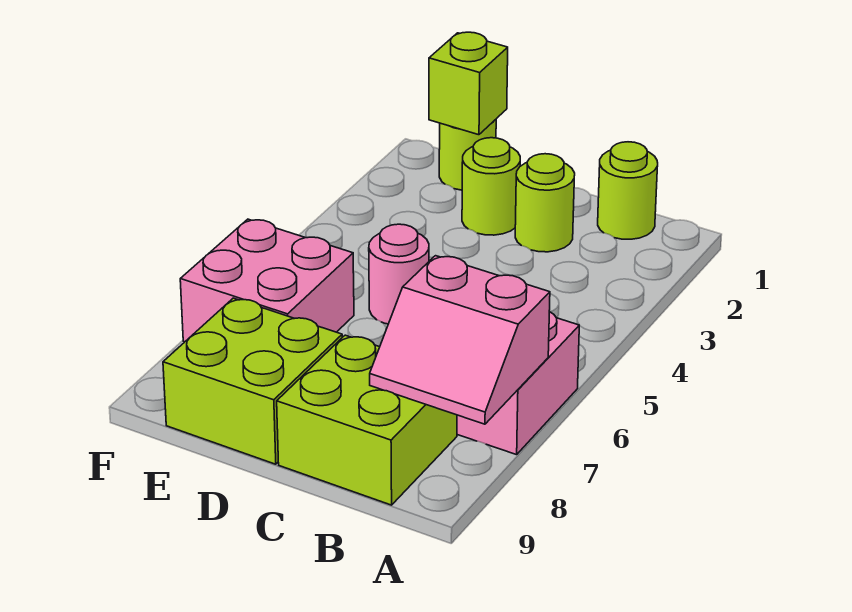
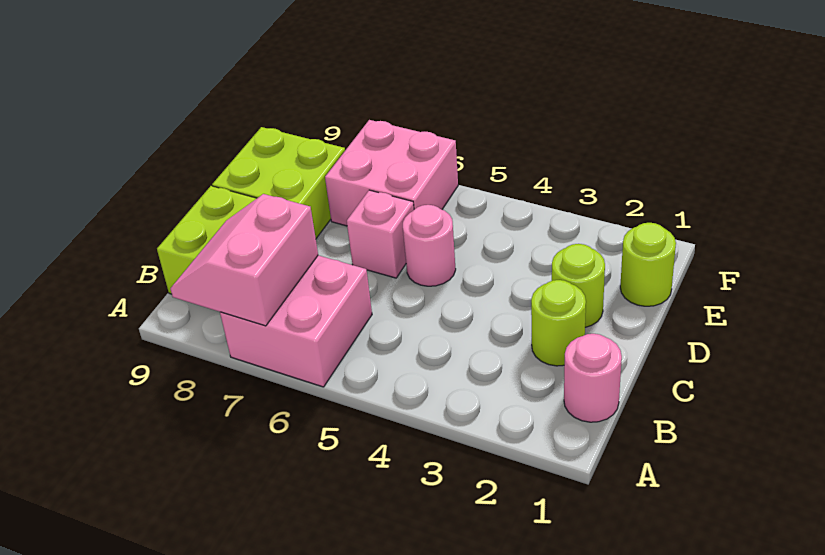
lime 1x1 round brick [598,142,658,239] -> pink 1x1 round brick [564,334,622,422]
none -> pink 1x1 brick [347,190,414,278]
lime 1x1 brick [429,32,508,135] -> none

